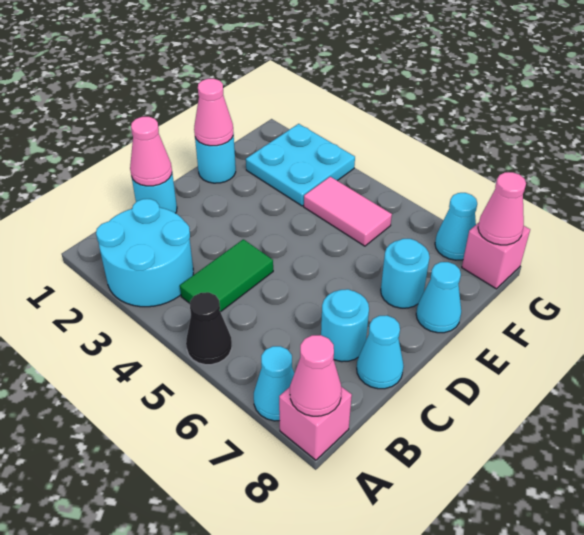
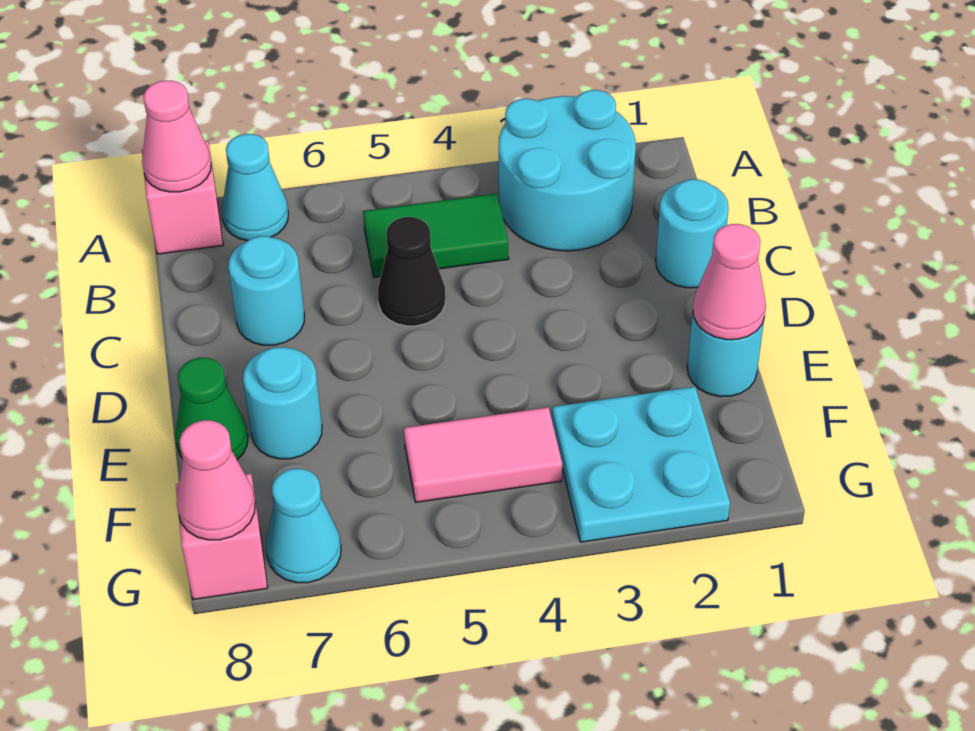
black 1x1 cone [186,292,232,365] -> black 1x1 cone moved to [378,217,445,326]
green 1x2 tile [180,239,273,312] -> green 1x2 tile turned to [363,193,509,278]
pink 1x1 cone [130,117,172,186] -> none
cyan 1x1 cone [357,315,404,389] -> none
cyan 1x1 cone [416,262,461,333] -> green 1x1 cone [175,358,248,460]

